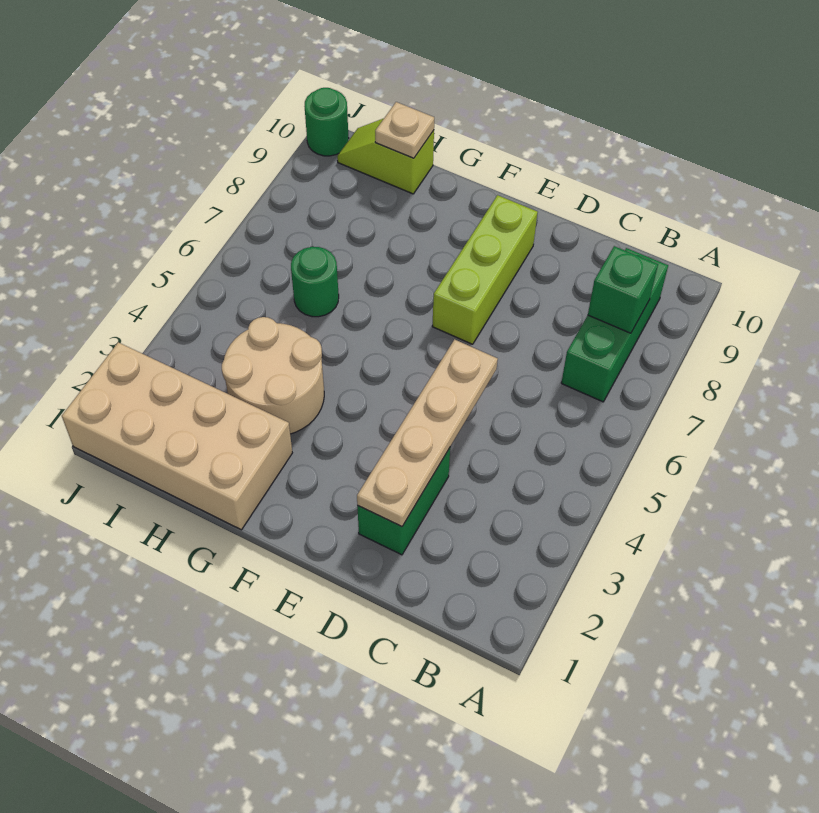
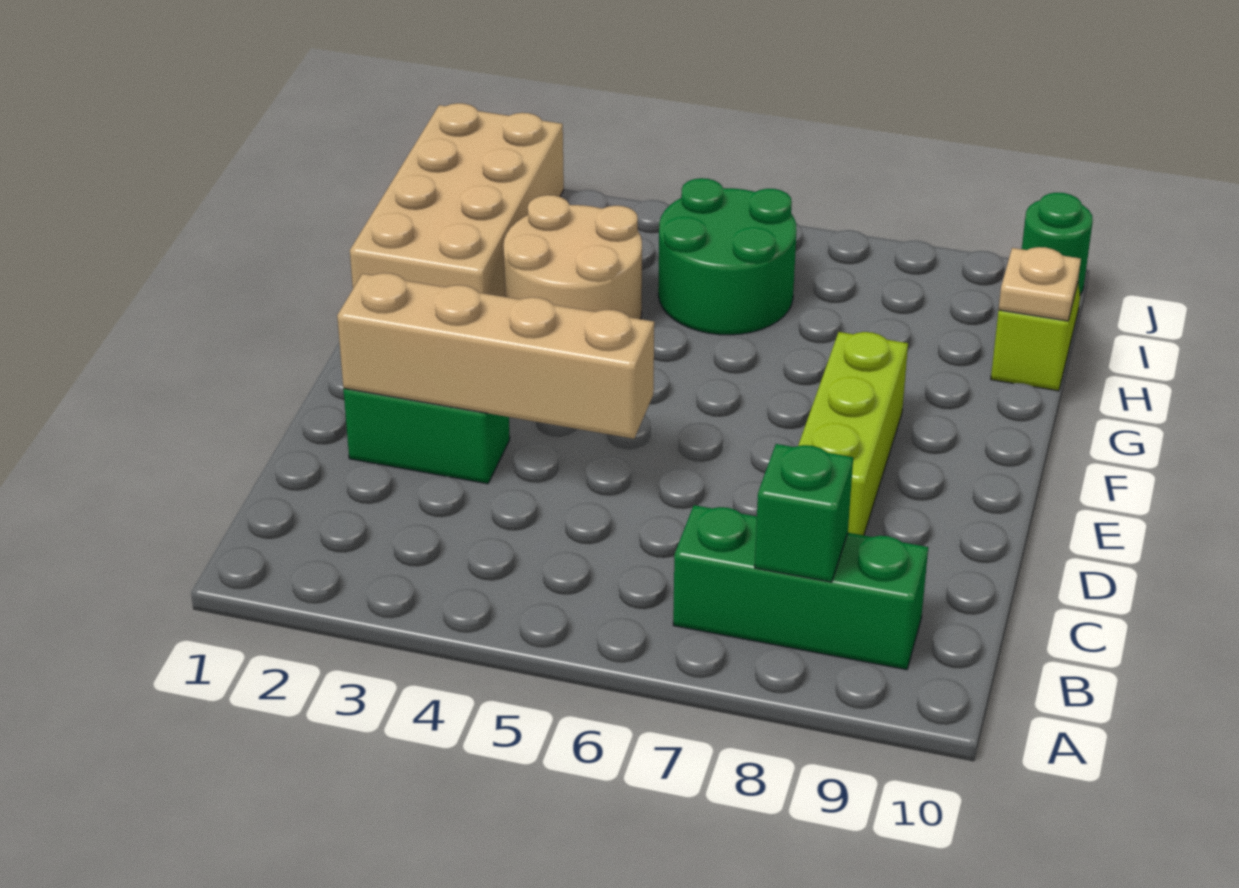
tan 1x4 plate [357,339,498,527] -> tan 1x4 brick [337,273,654,439]
lime 1x3 brick [432,195,538,344] -> lime 1x3 brick turned to [798,332,908,535]
green 1x1 round brick [291,247,339,317] -> green 2x2 round brick [658,178,797,335]

